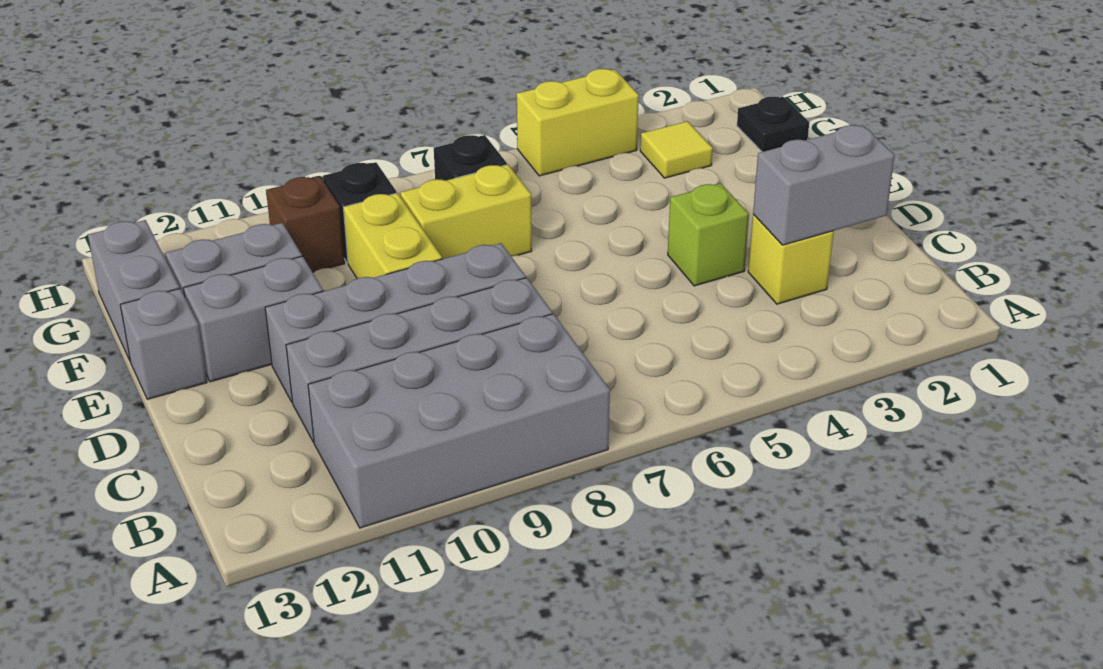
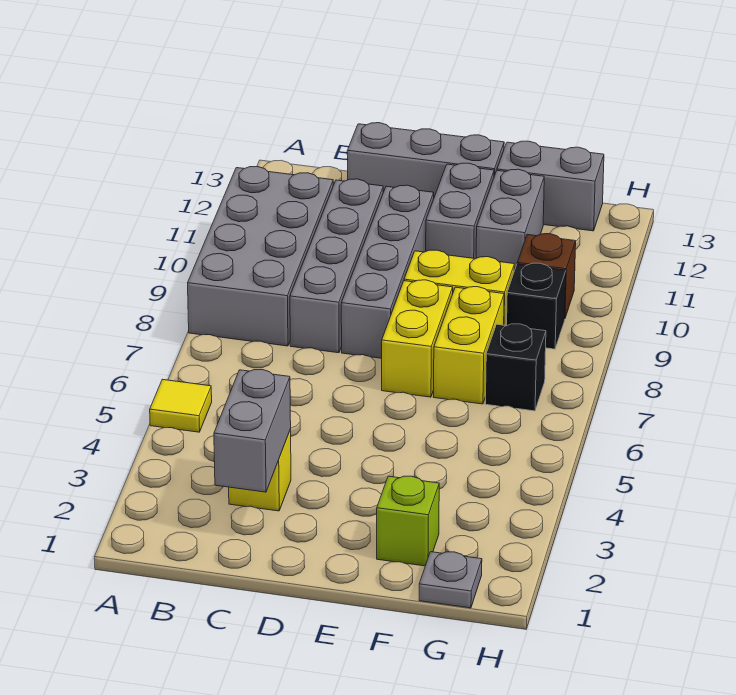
lime 1x1 brick [668,184,749,286] -> lime 1x1 brick moved to [377,476,439,566]
grey 1x1 brick [120,289,207,399] -> grey 1x3 brick [347,123,504,197]
black 1x1 plate [737,97,809,152] -> grey 1x1 plate [419,552,482,608]
yellow 1x1 tile [640,121,713,178] -> yellow 1x1 tile moved to [150,379,212,432]
yellow 1x2 brick [517,69,639,176] -> yellow 1x2 brick moved to [382,280,453,397]

